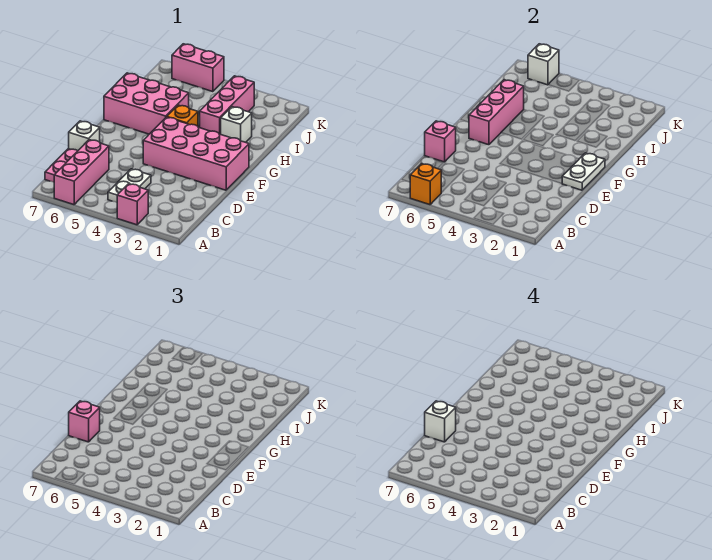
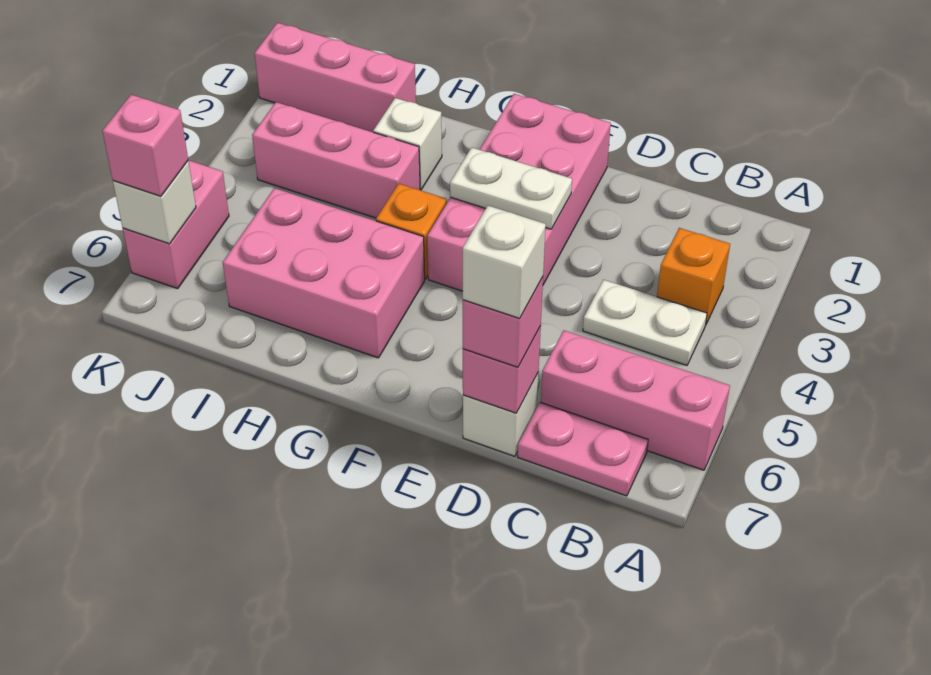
pink 1x1 brick [117,184,148,225] -> pink 1x1 brick moved to [102,95,188,196]
orange 1x1 brick [410,164,441,205] -> orange 1x1 brick moved to [657,228,730,325]
white 1x2 plate [562,153,605,190] -> white 1x2 plate moved to [450,147,572,229]
pink 1x3 brick [469,80,524,145] -> pink 1x3 brick moved to [255,23,416,132]
pink 2x3 brick [104,73,189,134] -> pink 2x3 brick turned to [223,188,425,358]

